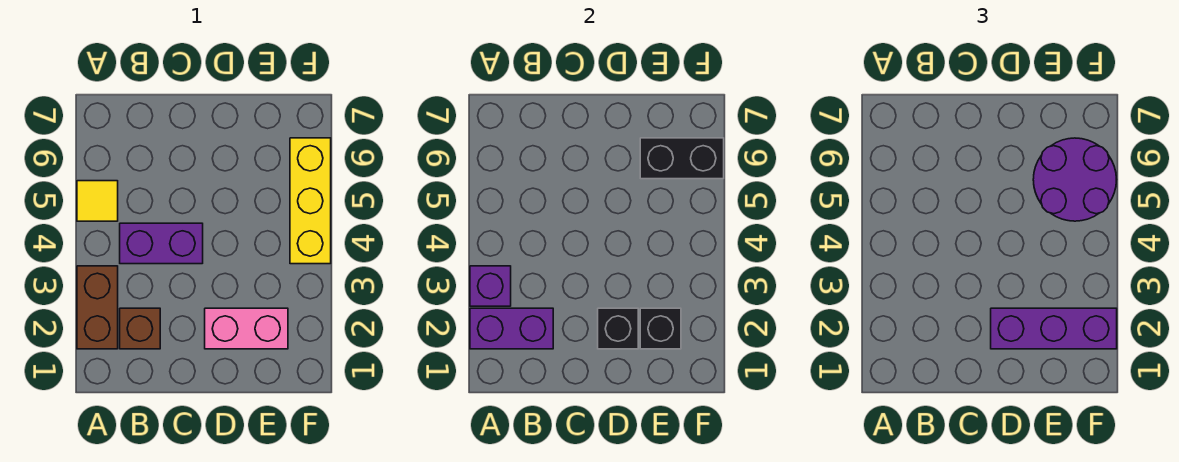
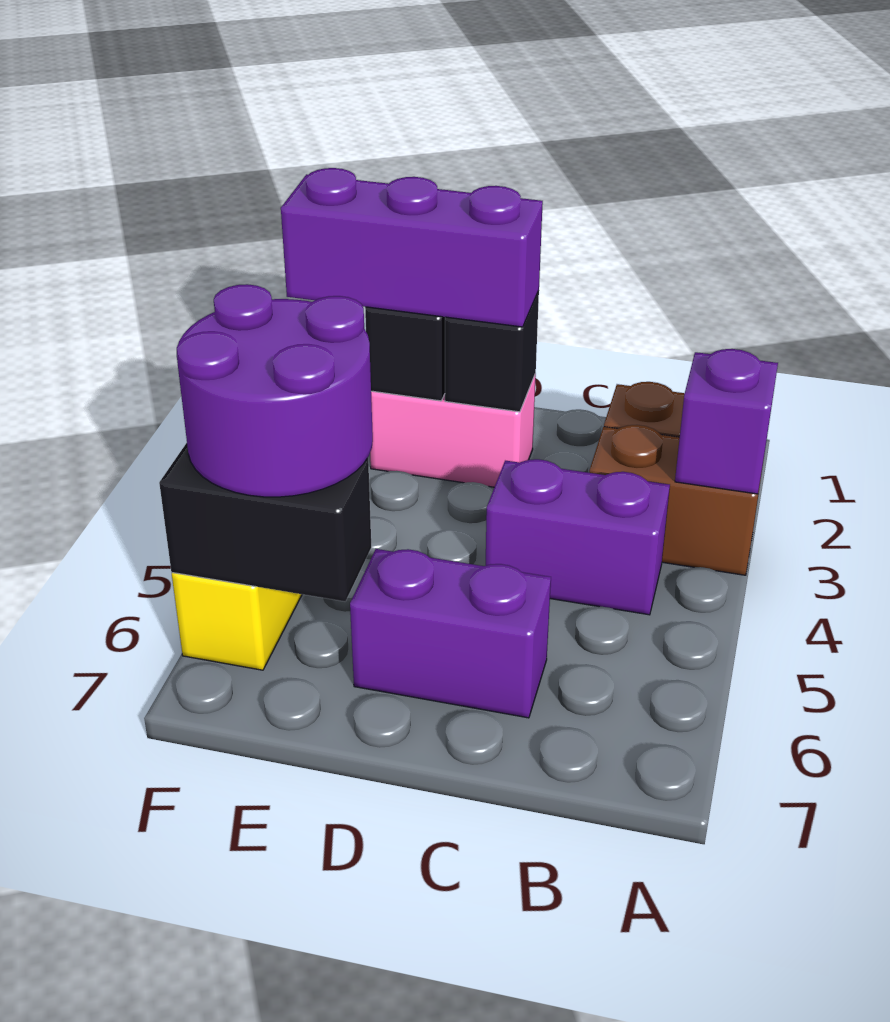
brown 1x2 brick [77,266,118,349] -> brown 1x2 brick turned to [589,425,764,575]
purple 1x2 brick [470,308,553,349] -> purple 1x2 brick moved to [350,549,551,718]
yellow 1x1 tile [77,181,118,221] -> none

